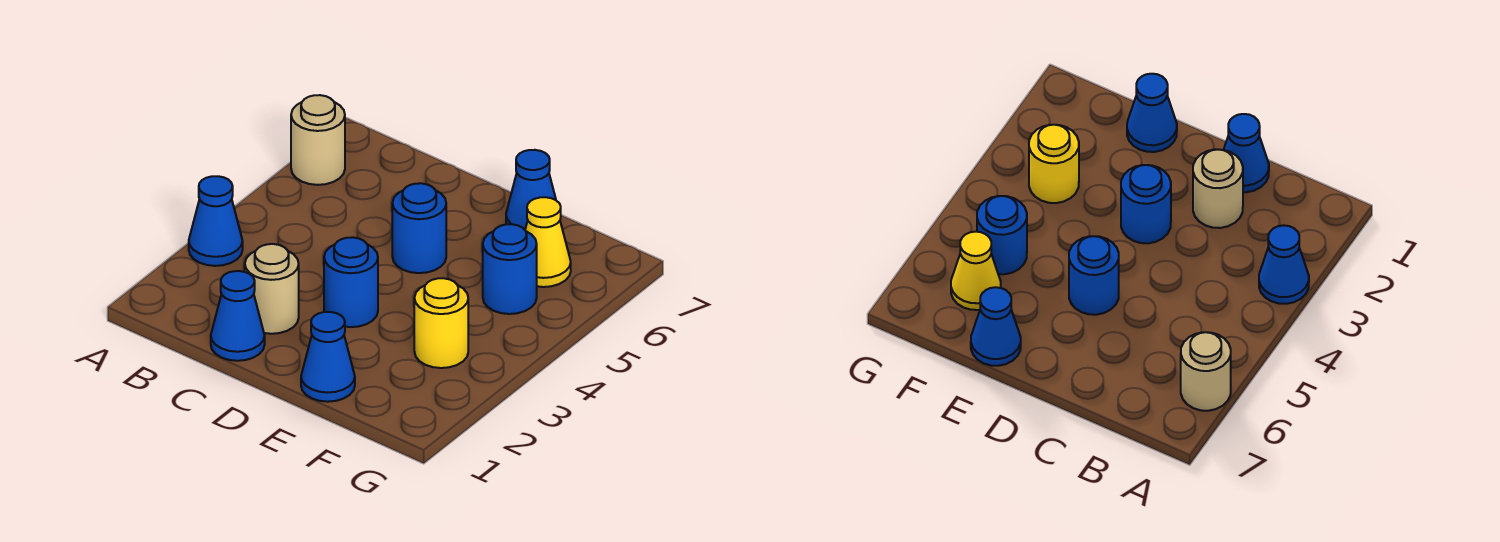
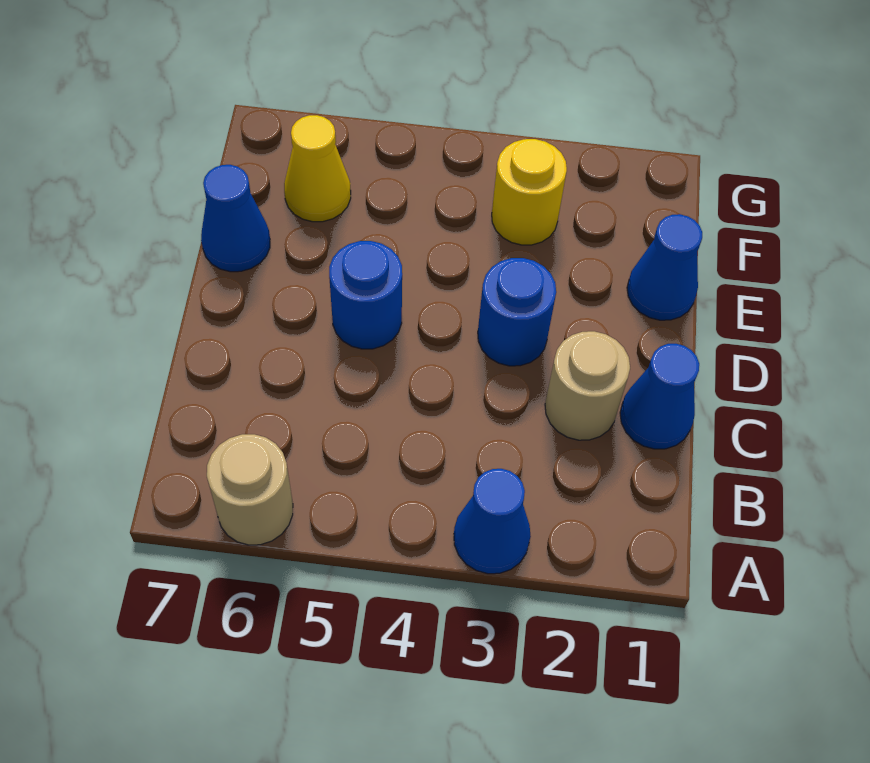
blue 1x1 round brick [483,224,537,314] -> none

